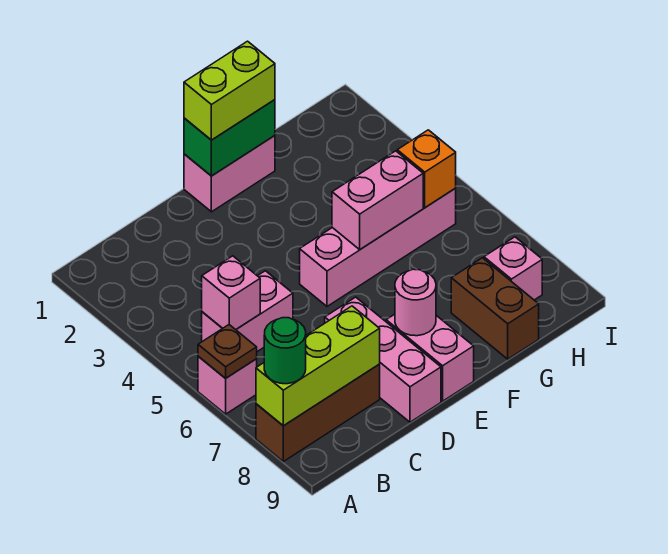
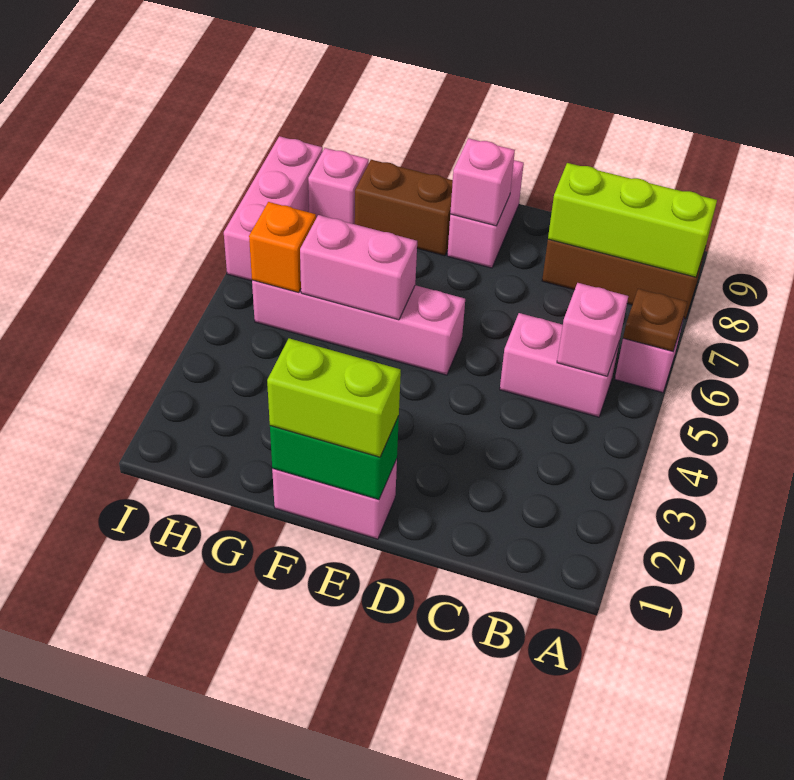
green 1x1 round brick [264,318,306,384] -> none
pink 1x3 brick [325,297,441,422] -> pink 1x3 brick moved to [224,136,323,281]
pink 1x1 round brick [395,269,436,336] -> pink 1x1 brick [450,138,515,226]
brown 1x2 brick [451,258,539,359] -> brown 1x2 brick turned to [355,160,453,256]

